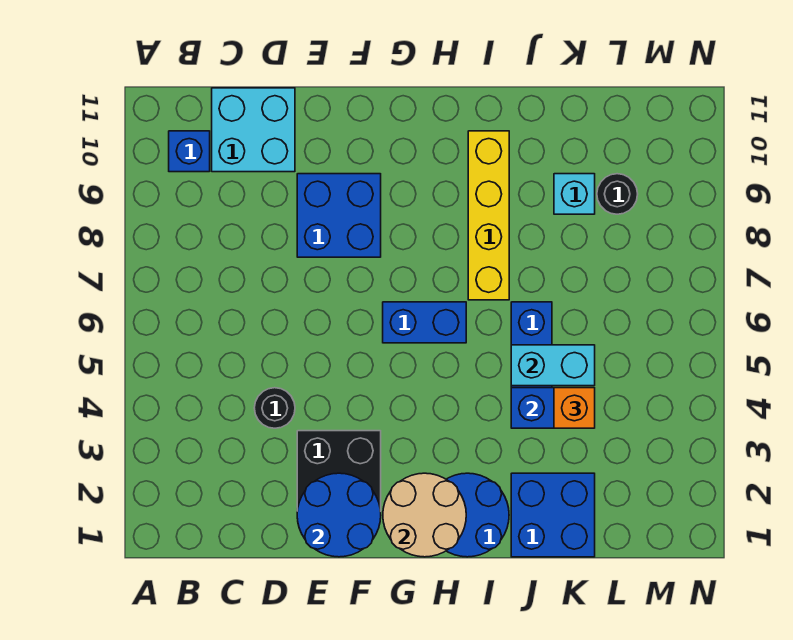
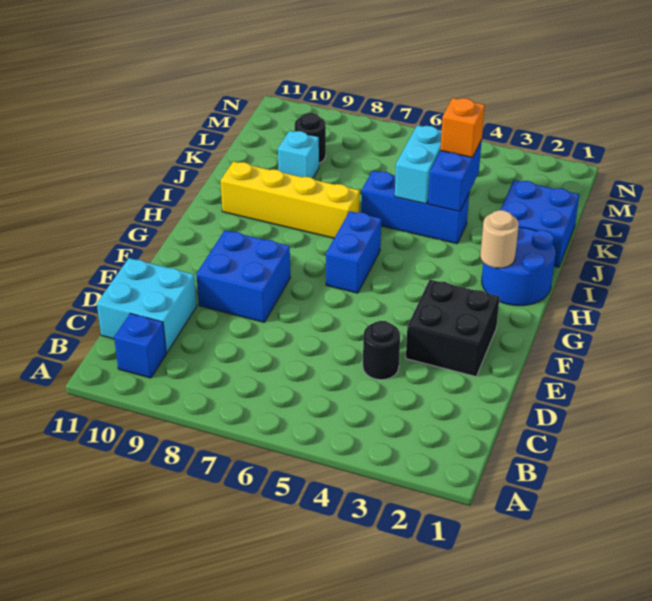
blue 2x2 round brick [297,473,381,557] -> none
tan 2x2 round brick [383,473,466,557] -> tan 1x1 round brick [480,210,519,268]

